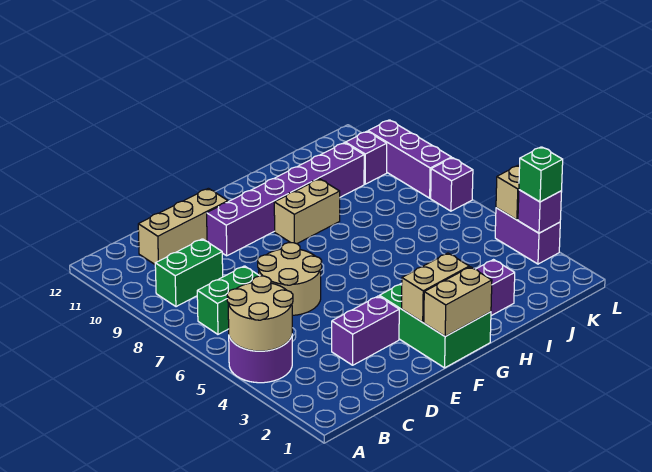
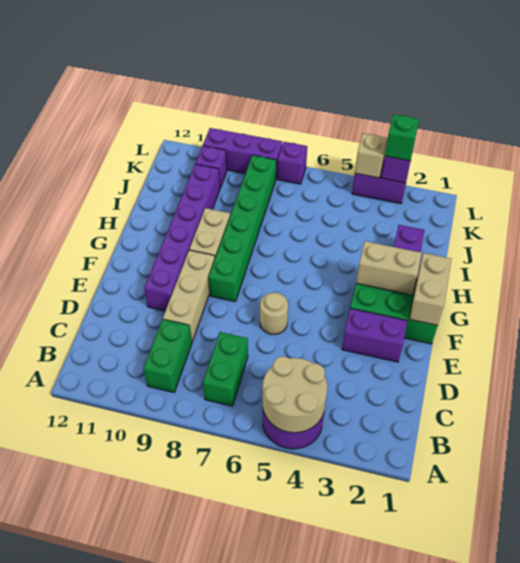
tan 1x3 brick [138,188,228,264] -> tan 1x3 brick moved to [163,250,215,342]
purple 1x2 brick [332,296,399,365] -> purple 1x2 brick turned to [342,308,407,362]
tan 2x2 round brick [258,243,322,315] -> tan 1x1 round brick [260,293,288,334]
tan 1x2 brick [402,253,469,322] -> tan 1x2 brick turned to [356,241,422,295]
none -> green 1x6 brick [208,155,276,302]

